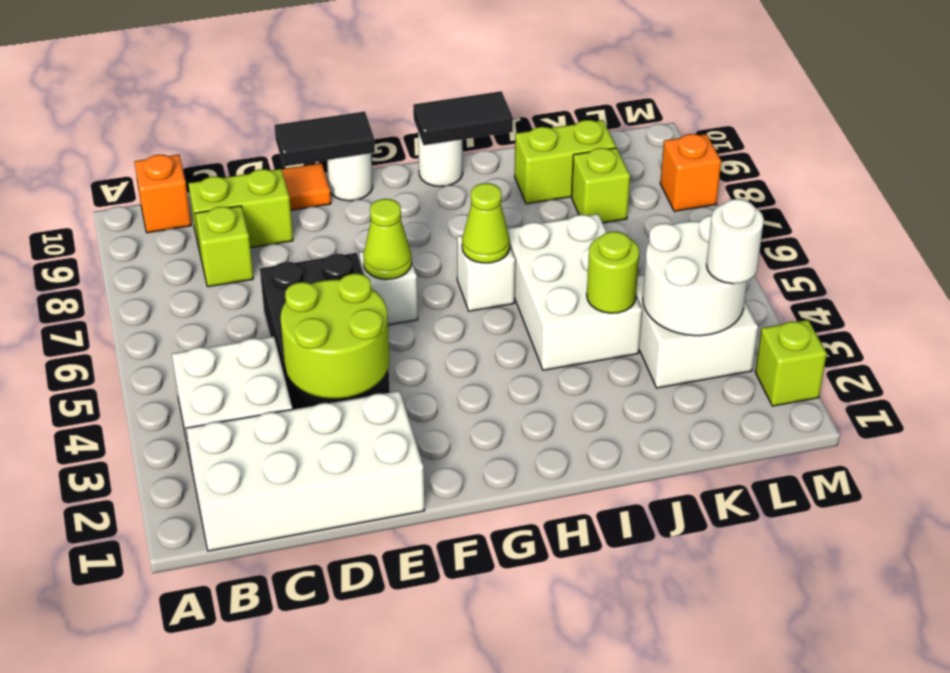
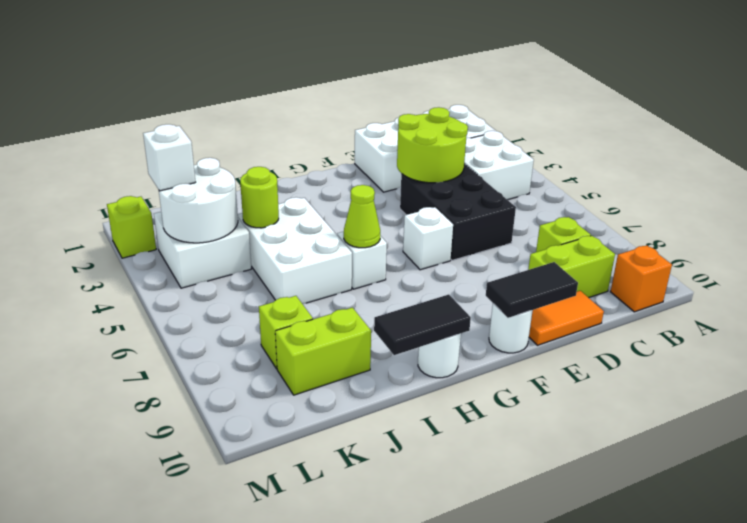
lime 1x1 cone [363,199,412,279] -> none
white 1x1 round brick [707,199,764,284] -> white 1x1 brick [143,124,195,191]
orange 1x1 brick [660,134,721,211] -> none

